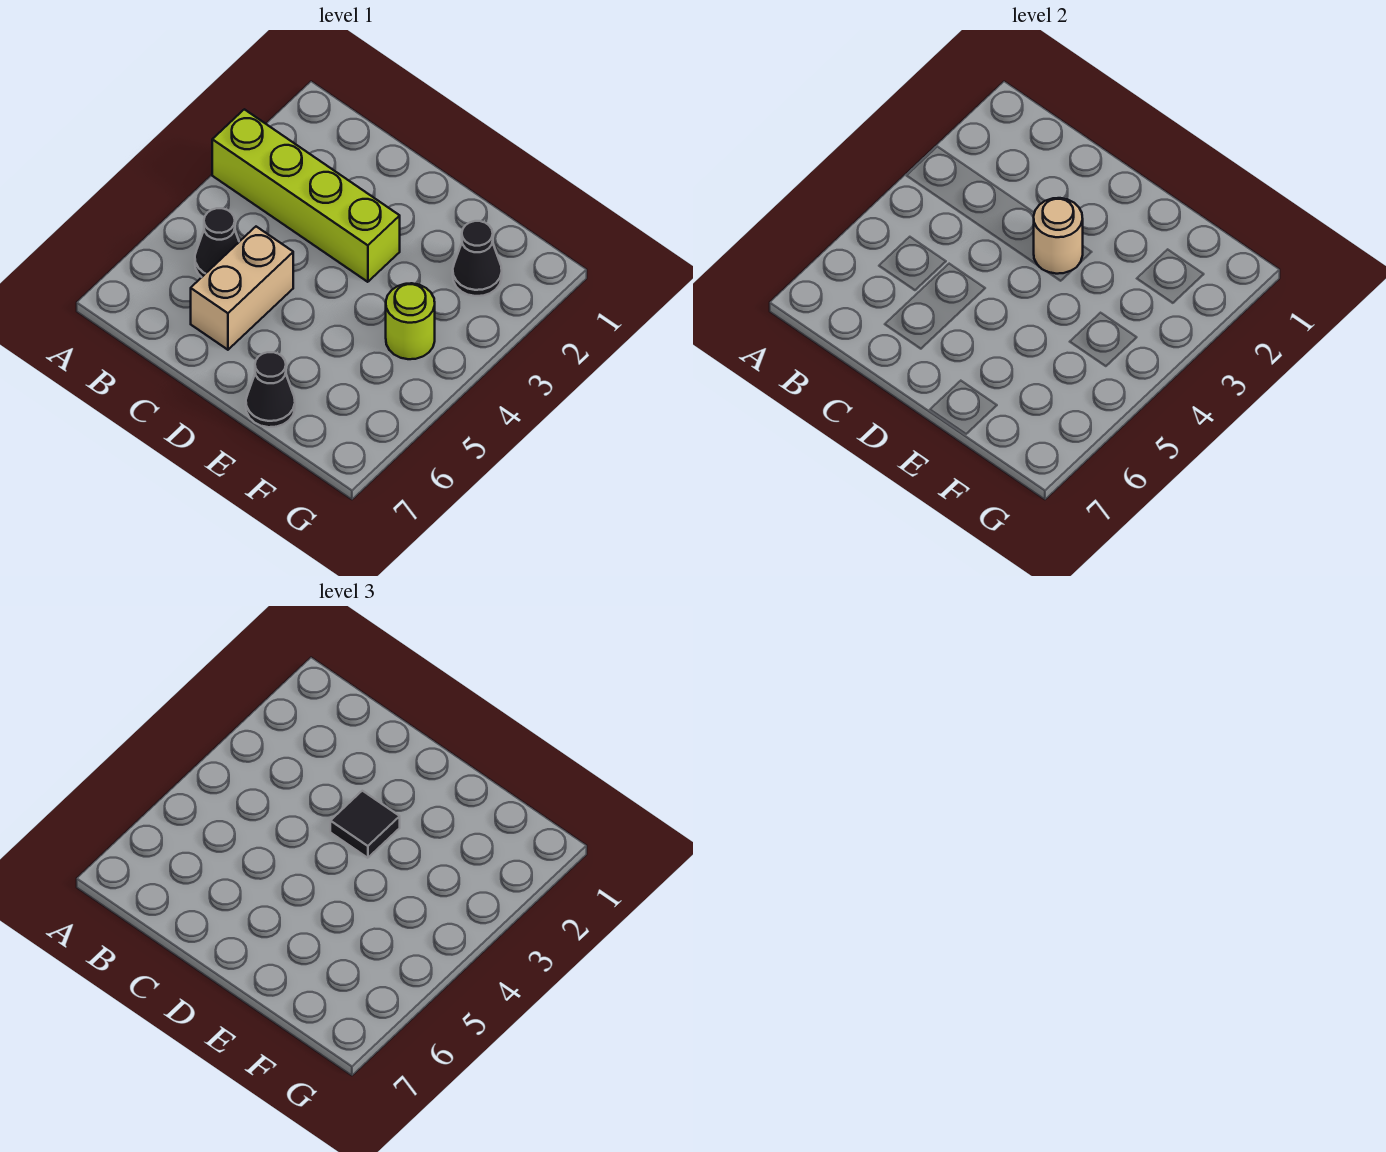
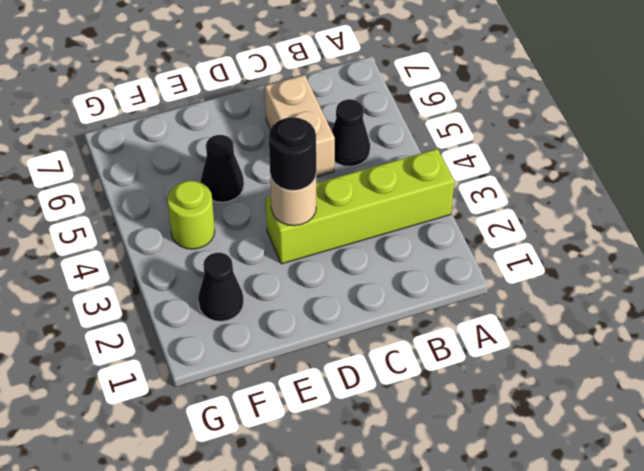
black 1x1 tile [330,791,400,858] -> black 1x1 round brick [269,117,316,190]
black 1x1 cone [246,352,295,427] -> black 1x1 cone moved to [201,135,244,202]

